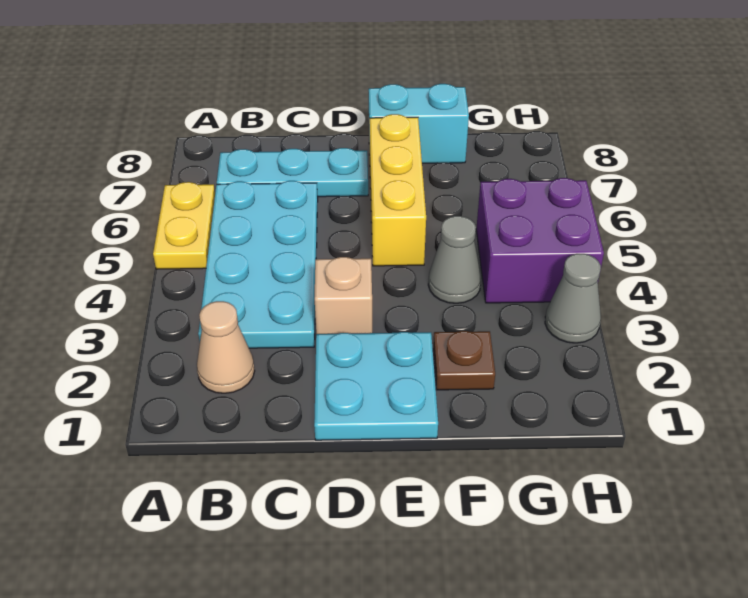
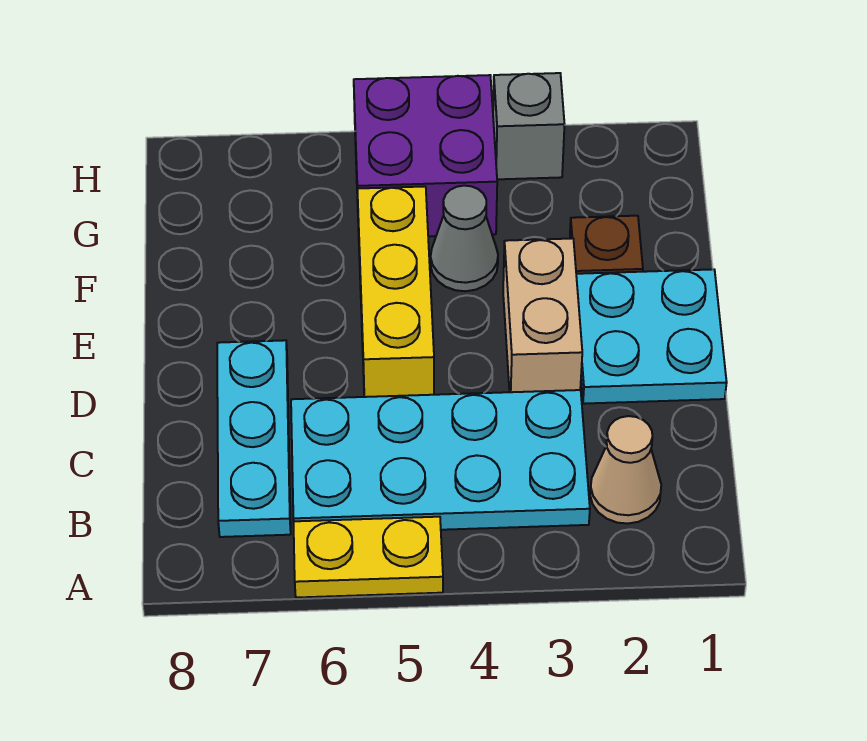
tan 1x1 brick [315,257,372,334] -> tan 1x2 brick [503,238,582,392]
yellow 1x3 brick [370,114,426,266] -> yellow 1x3 brick turned to [357,186,434,397]
cyan 1x2 brick [369,84,469,163] -> none
grey 1x1 cone [545,254,601,343] -> grey 1x1 brick [493,73,565,179]

